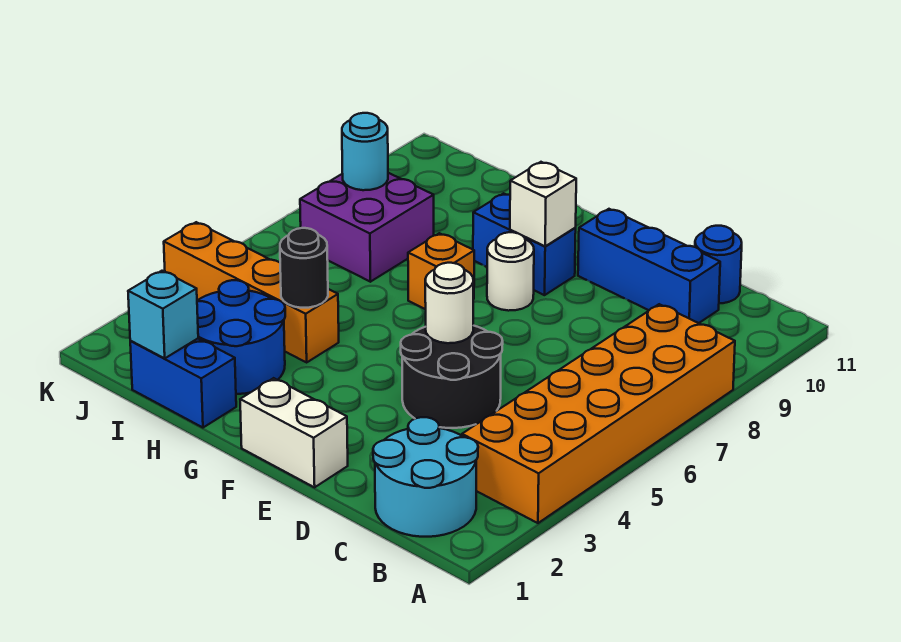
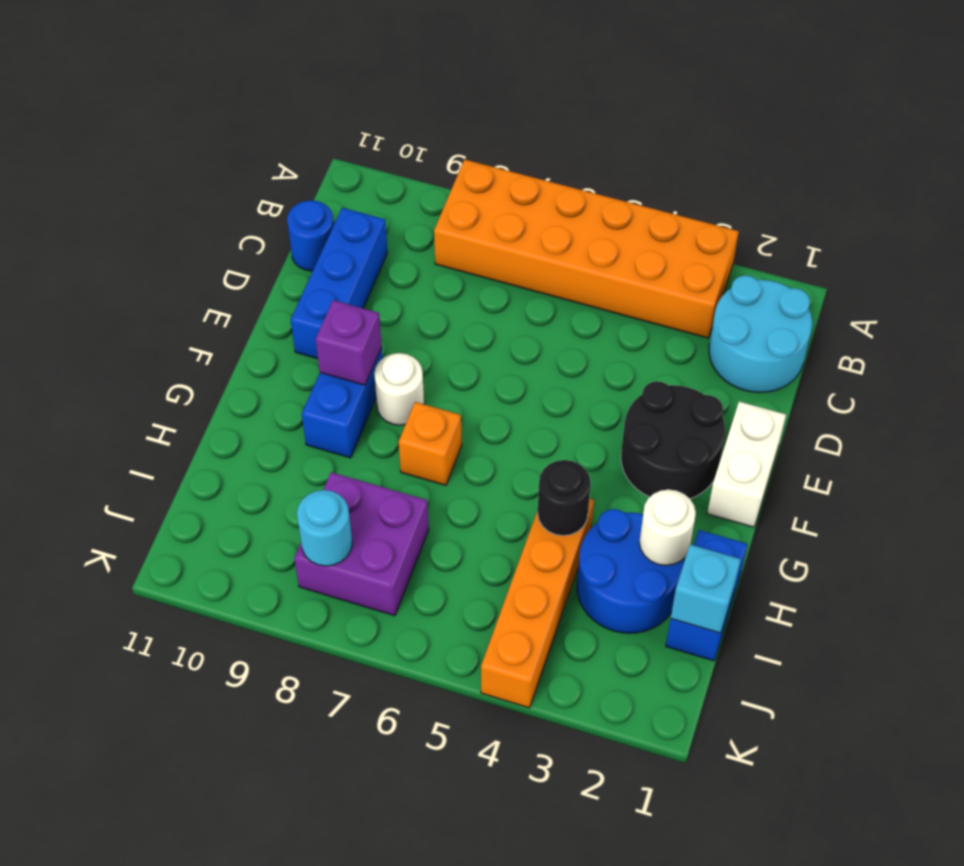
black 2x2 round brick [401,326,503,428] -> black 2x2 round brick moved to [621,381,725,499]
white 1x1 round brick [425,263,473,343] -> white 1x1 round brick moved to [639,490,696,566]
white 1x1 brick [510,162,576,246] -> purple 1x1 brick [316,300,382,385]

